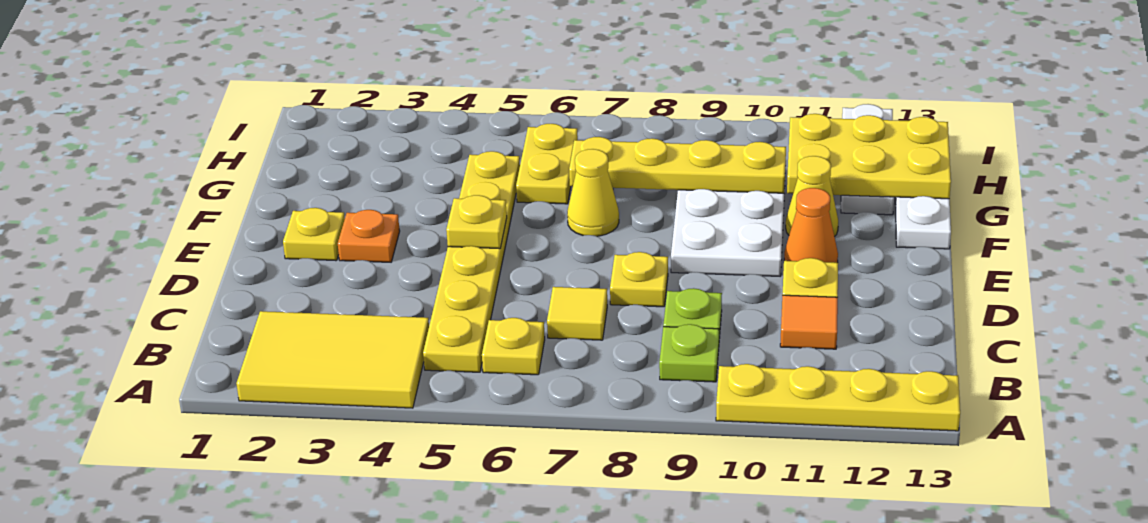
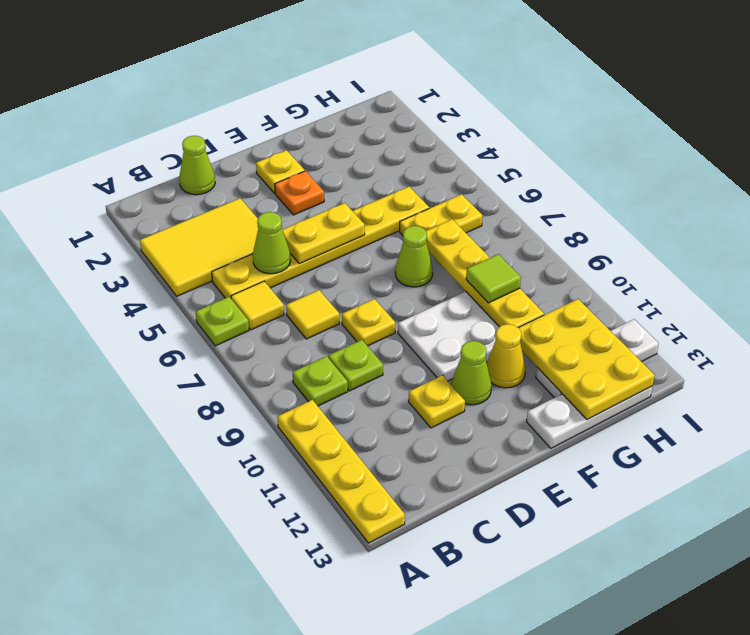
yellow 2x3 tile [236,311,429,408] -> yellow 2x3 tile turned to [140,198,258,296]
none -> lime 1x1 plate [196,297,249,346]
yellow 1x1 plate [482,318,545,375] -> yellow 1x1 tile [231,281,284,330]
none -> lime 1x1 cone [179,136,215,195]
none -> lime 1x1 cone [253,212,291,274]
orange 1x1 tile [780,295,838,349] -> none
yellow 1x1 plate [446,195,507,249] -> yellow 1x2 plate [282,203,365,264]
orange 1x1 cone [784,188,838,263] -> lime 1x1 cone [452,341,492,405]
yellow 1x1 cone [567,149,619,236] -> lime 1x1 cone [395,226,433,287]
none -> lime 1x1 tile [466,254,521,303]

